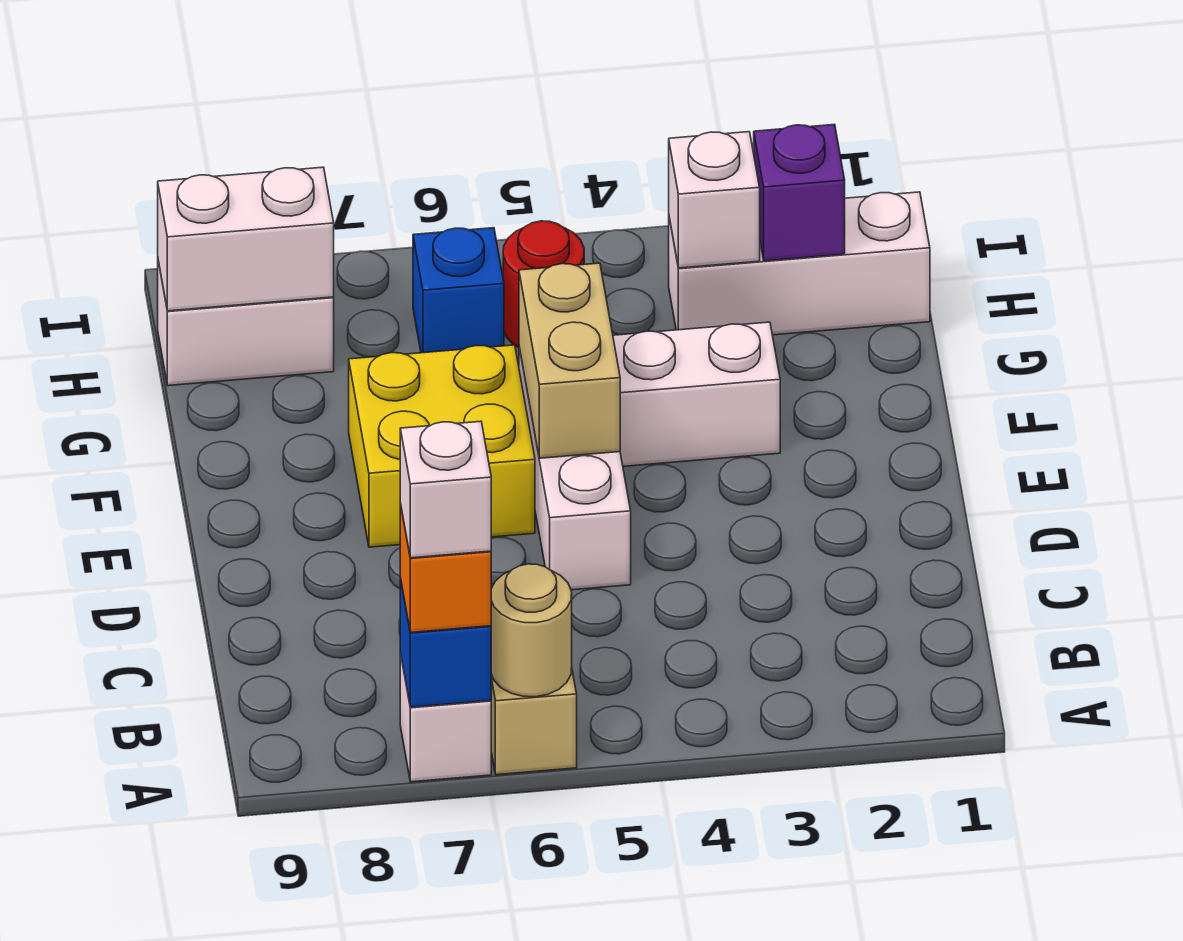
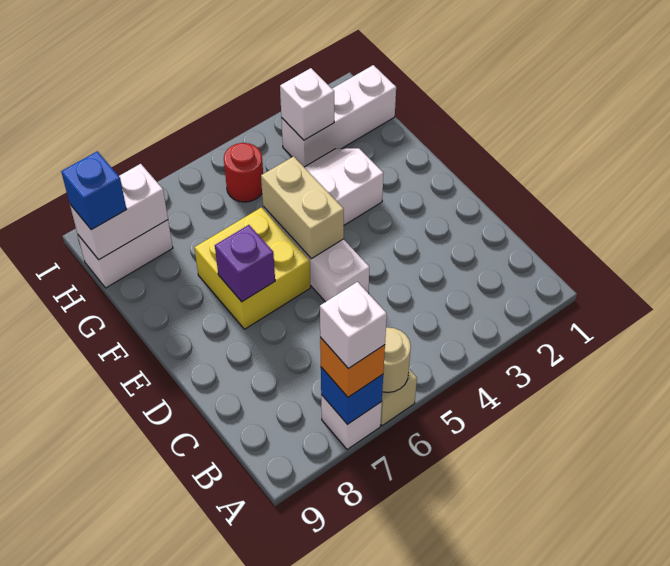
purple 1x1 brick [754,124,845,261] -> purple 1x1 brick moved to [215,225,275,302]
blue 1x1 brick [413,228,504,353] -> blue 1x1 brick moved to [61,151,127,230]

